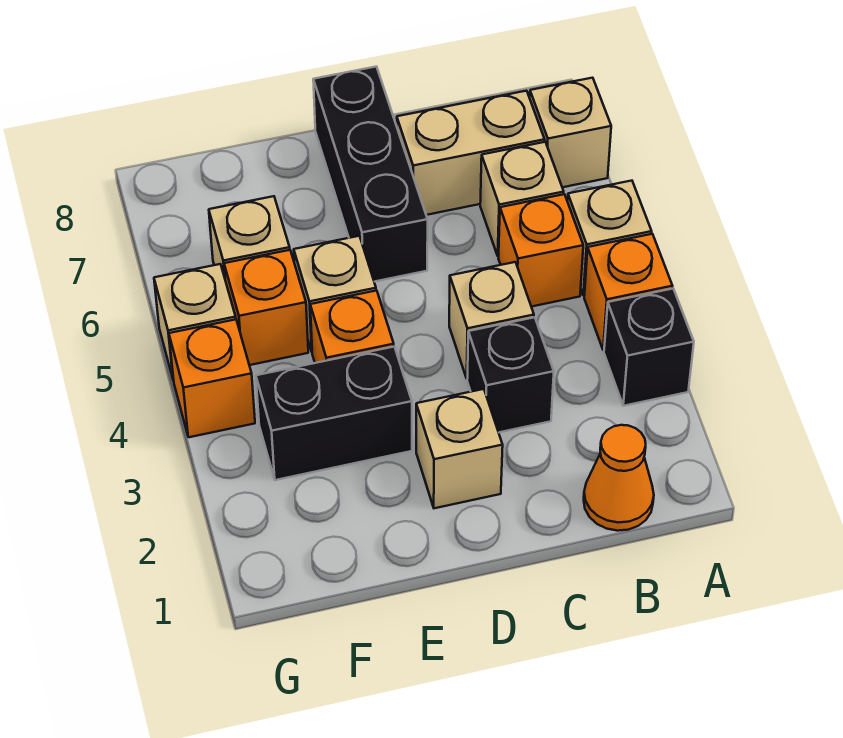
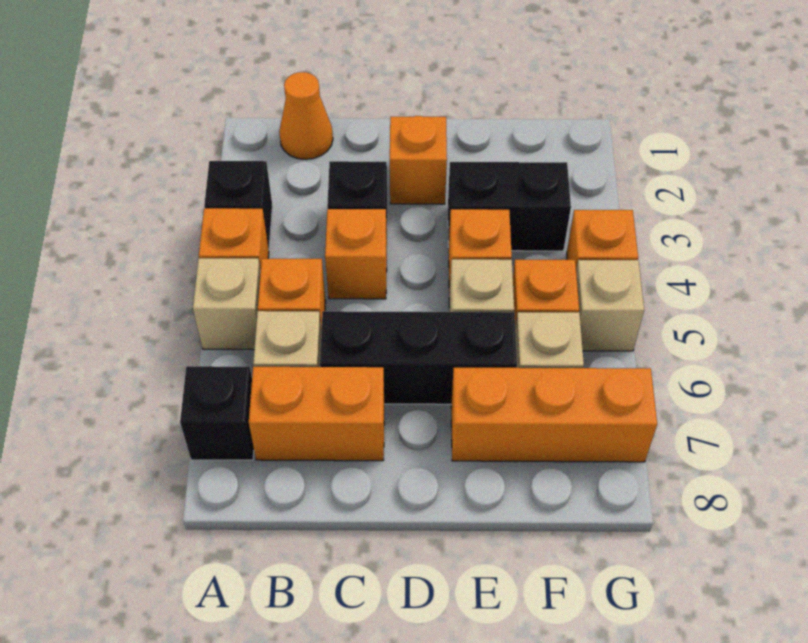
tan 1x1 brick [530,78,611,187] -> black 1x1 brick [180,366,254,460]
tan 1x2 brick [397,91,545,215] -> orange 1x2 brick [249,367,384,461]
tan 1x1 brick [449,262,534,379] -> orange 1x1 brick [325,209,387,299]
tan 1x1 brick [416,389,503,508] -> orange 1x1 brick [390,116,447,204]
black 1x3 brick [313,67,428,282] -> black 1x3 brick turned to [320,311,517,404]
none -> orange 1x3 brick [451,368,657,462]

